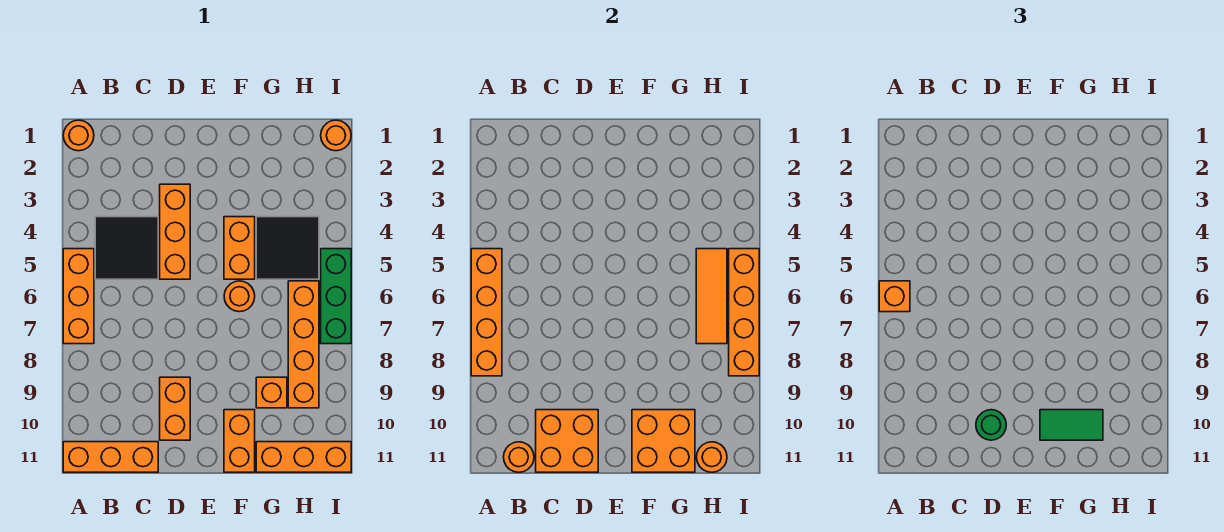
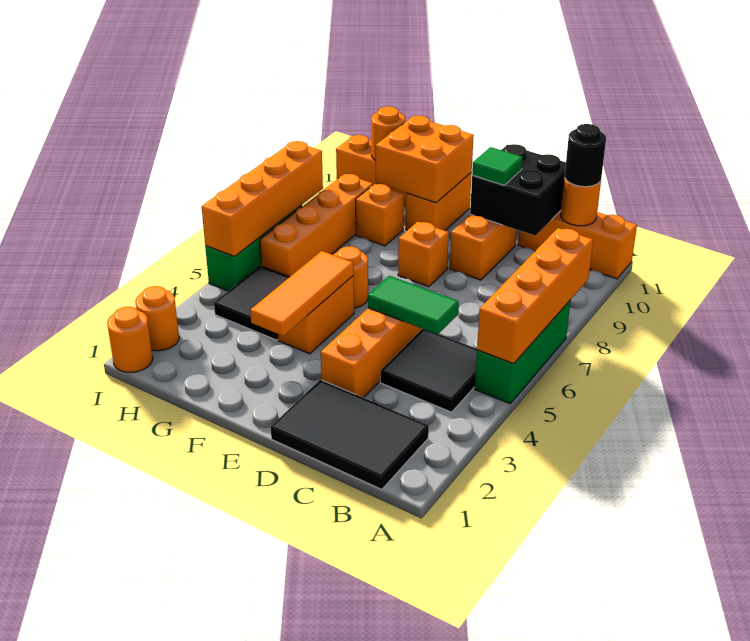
orange 1x1 round brick [63,120,94,151] -> orange 1x1 round brick moved to [135,286,179,351]
orange 1x3 brick [63,249,94,344] -> green 1x3 brick [475,300,571,404]
orange 1x1 brick [879,281,910,312] -> orange 1x1 brick moved to [398,222,449,287]
none -> black 2x3 tile [271,380,429,490]
none -> black 1x1 round brick [565,124,606,187]
orange 2x2 brick [536,410,598,472] -> black 2x2 brick [470,144,566,236]
green 1x1 round brick [976,410,1006,440] -> green 1x1 tile [472,147,522,185]
green 1x2 tile [1040,410,1103,440] -> green 1x2 tile moved to [368,276,459,335]
orange 1x3 tile [696,249,727,344] -> orange 1x3 tile moved to [250,251,354,336]

